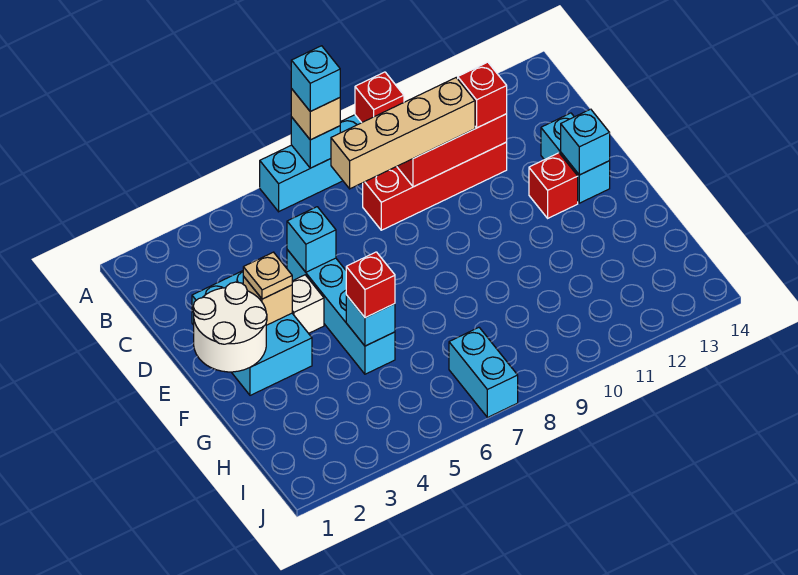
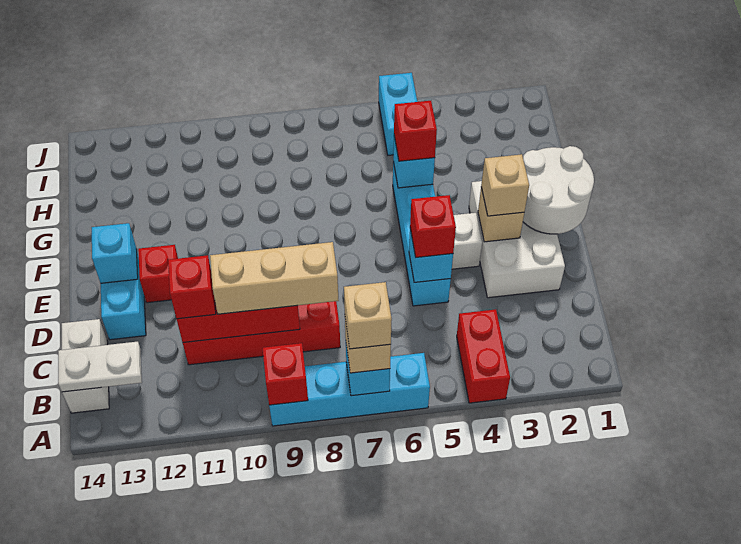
none -> red 1x2 brick [457,309,510,403]
cyan 1x1 brick [291,46,340,111] -> tan 1x1 brick [344,282,392,349]
none -> white 1x2 plate [58,342,142,392]
none -> white 1x2 brick [62,319,109,413]
tan 1x4 brick [331,78,475,189] -> tan 1x3 brick [210,242,339,314]
cyan 2x3 brick [192,271,312,395] -> white 2x3 brick [469,181,565,298]
none -> red 1x1 brick [410,195,456,257]
tan 1x1 plate [243,252,292,299] -> tan 1x1 brick [481,154,529,216]
cyan 1x2 brick [449,328,518,418] -> cyan 1x2 brick moved to [379,73,417,155]

